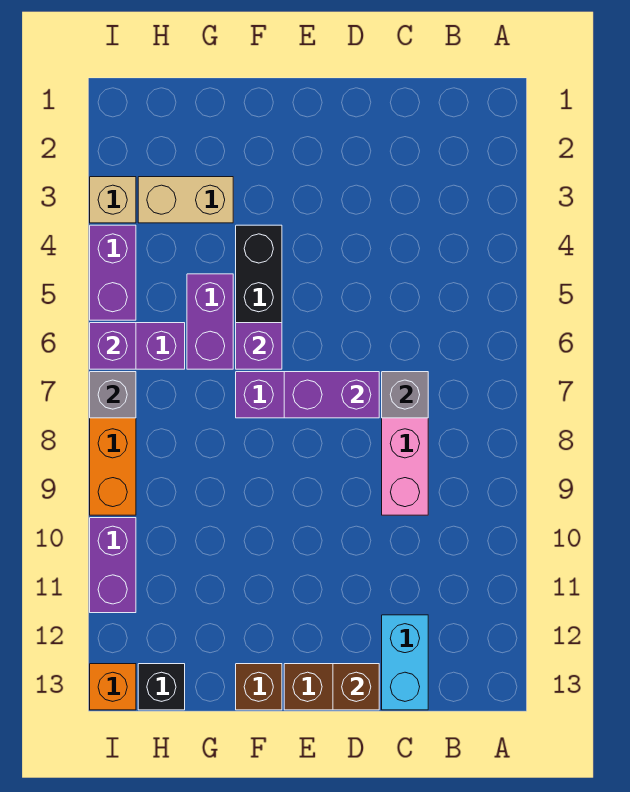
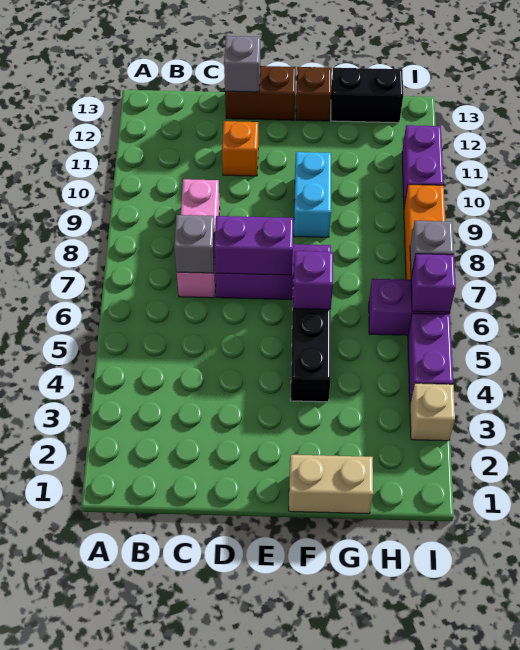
cyan 1x2 brick [382,615,428,710] -> cyan 1x2 brick moved to [294,152,331,237]
brown 1x1 brick [333,664,379,710] -> grey 1x1 brick [224,36,260,92]
tan 1x2 brick [138,177,233,223] -> tan 1x2 brick moved to [289,455,373,514]
purple 1x2 brick [187,274,233,369] -> none
black 1x1 brick [138,664,185,710] -> black 1x2 brick [331,68,403,123]
orange 1x1 brick [90,664,136,710] -> orange 1x1 brick moved to [222,121,258,176]

